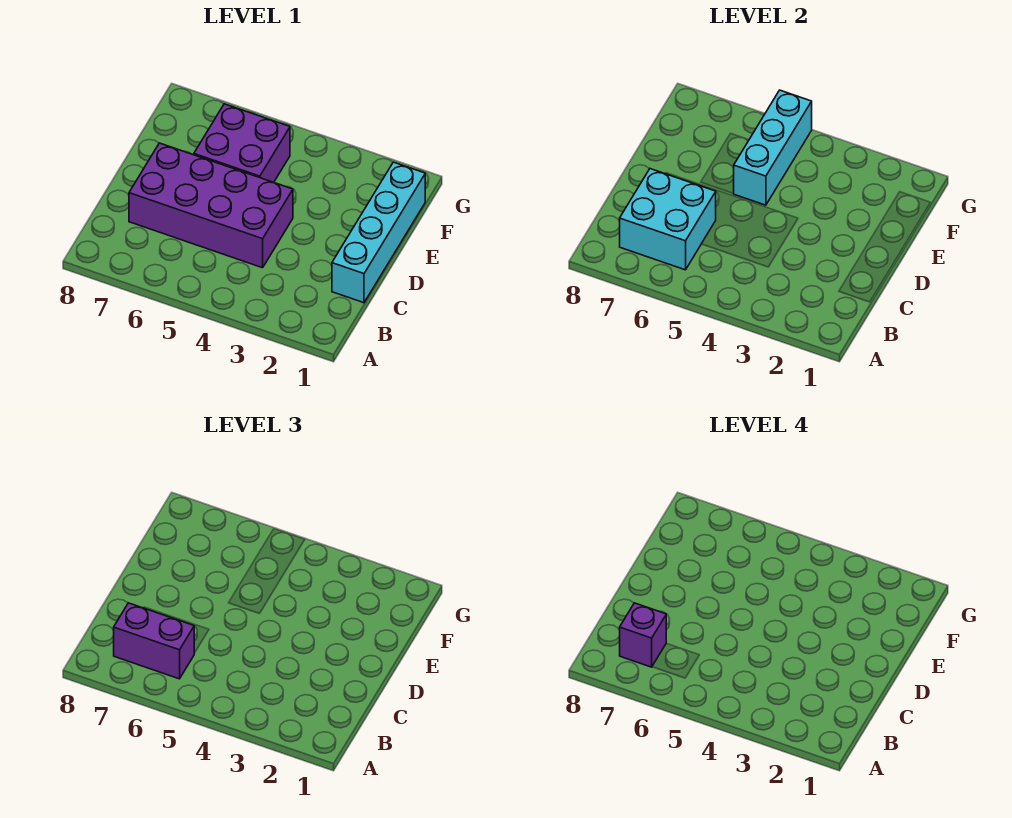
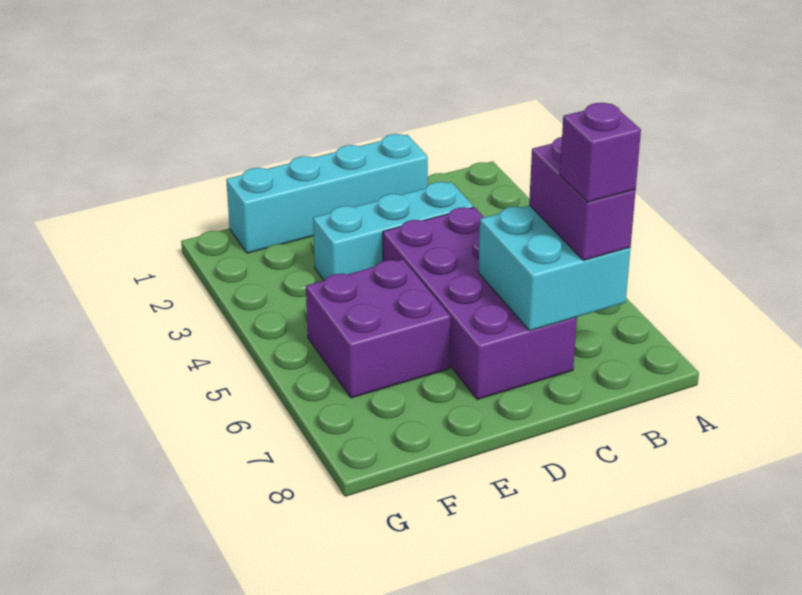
cyan 1x3 brick [733,90,812,205] -> cyan 1x3 brick moved to [313,182,473,281]

